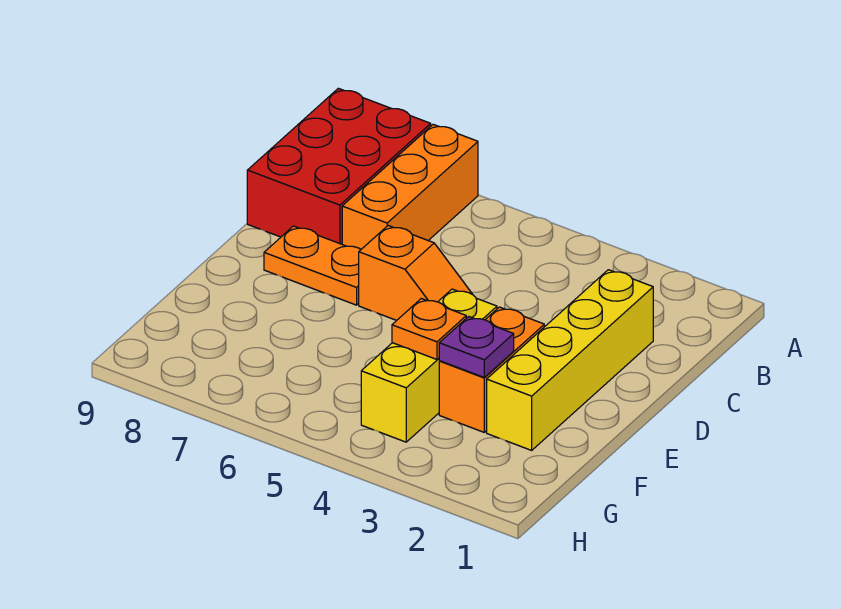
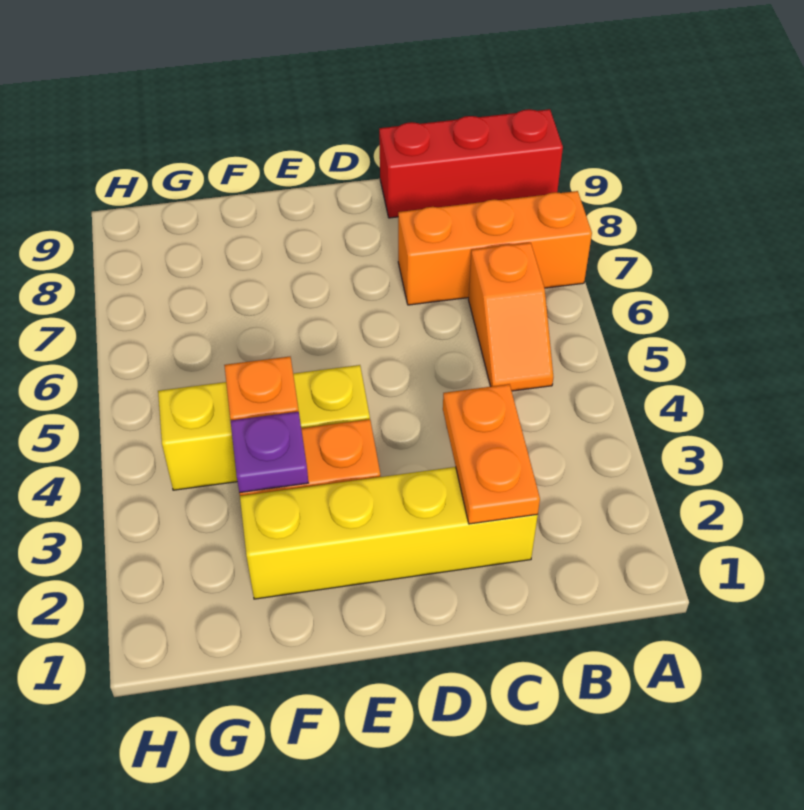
red 2x3 brick [247,88,431,244] -> red 1x3 brick [379,109,563,218]
orange 1x2 slope [359,226,472,320] -> orange 1x2 slope moved to [469,243,553,391]
orange 1x2 plate [264,226,361,305] -> orange 1x2 plate moved to [443,384,540,524]

